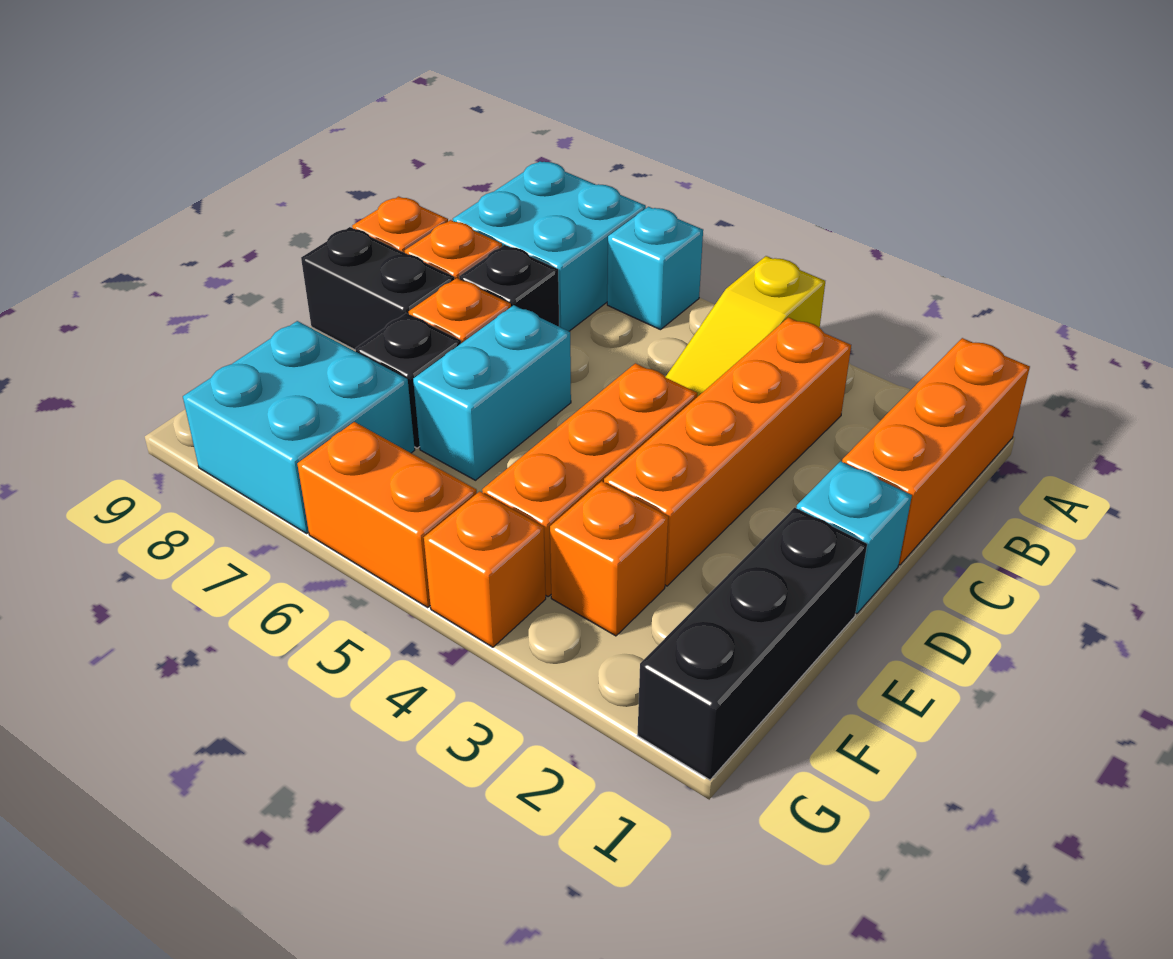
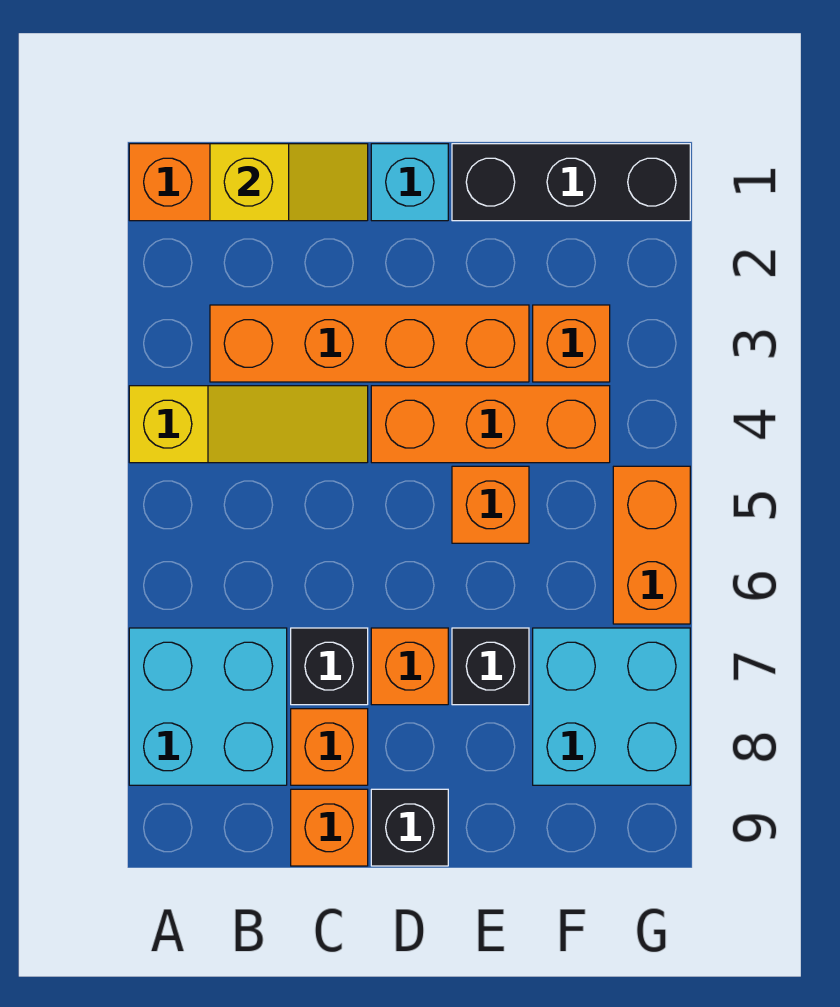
cyan 1x1 brick [607,207,703,330] -> none
none -> yellow 1x2 slope [210,144,368,221]
cyan 1x2 brick [413,305,571,480] -> none
black 1x2 brick [301,227,454,350] -> black 1x1 brick [371,789,448,866]
orange 1x1 brick [424,491,546,647] -> orange 1x1 brick moved to [452,466,529,543]

